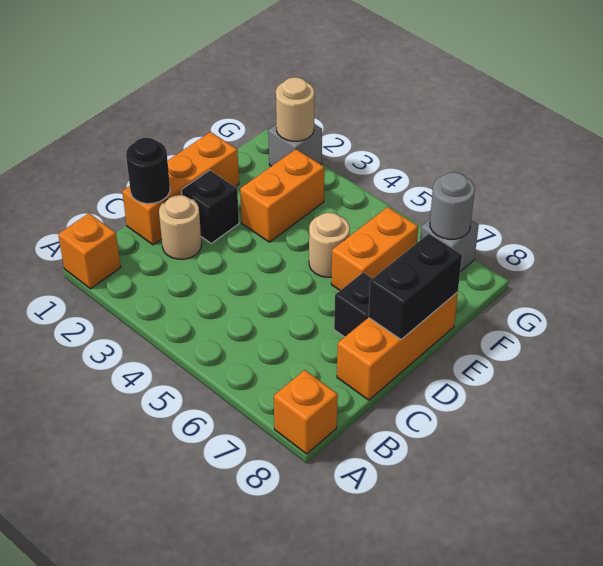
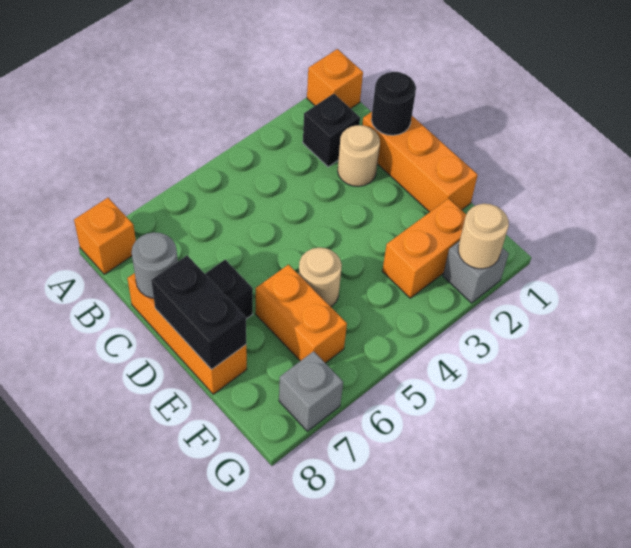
black 1x1 brick [181,170,239,243] -> black 1x1 brick moved to [303,94,360,167]
orange 1x2 brick [240,149,324,242] -> orange 1x2 brick turned to [382,198,466,298]
grey 1x1 round brick [430,172,475,239] -> grey 1x1 round brick moved to [132,232,178,298]

